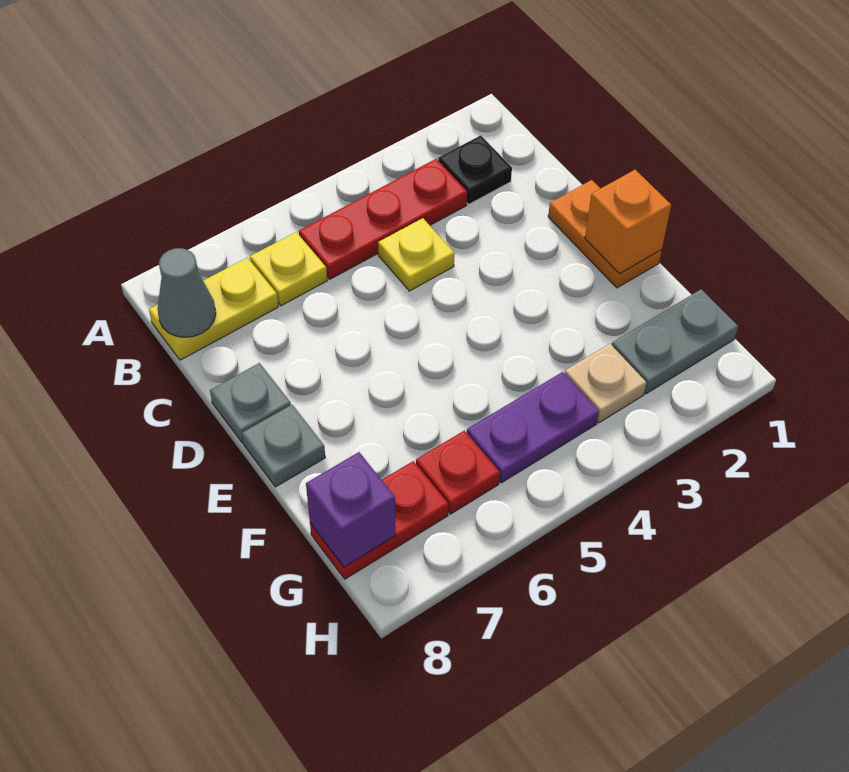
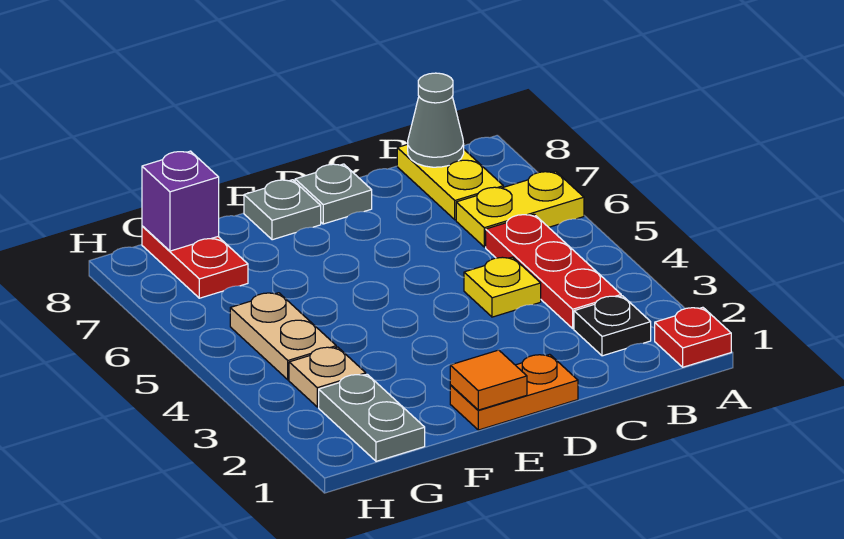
yellow 1x1 plate [250,232,327,306] -> yellow 1x2 plate [456,171,584,247]
orange 1x1 brick [585,170,671,274] -> orange 1x1 tile [450,350,527,410]
purple 1x2 plate [467,372,599,483] -> tan 1x2 plate [230,293,336,380]
red 1x1 plate [416,431,500,514] -> red 1x1 plate moved to [655,307,731,367]

